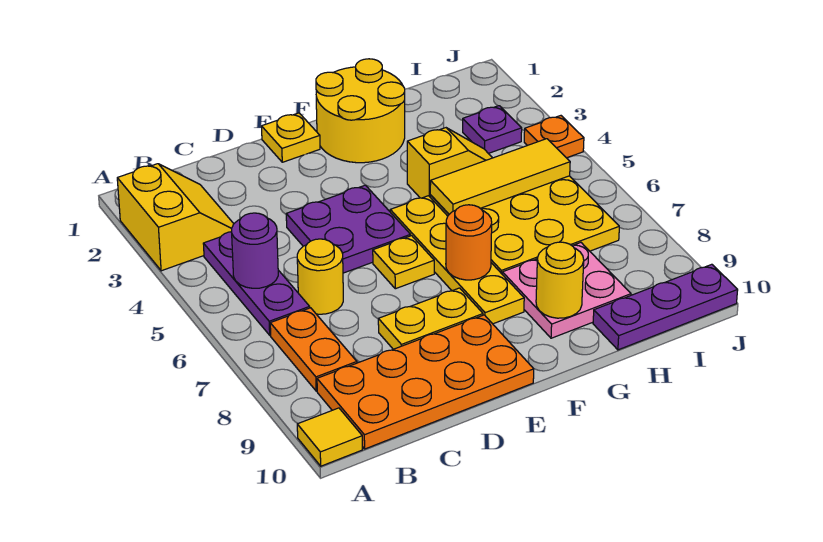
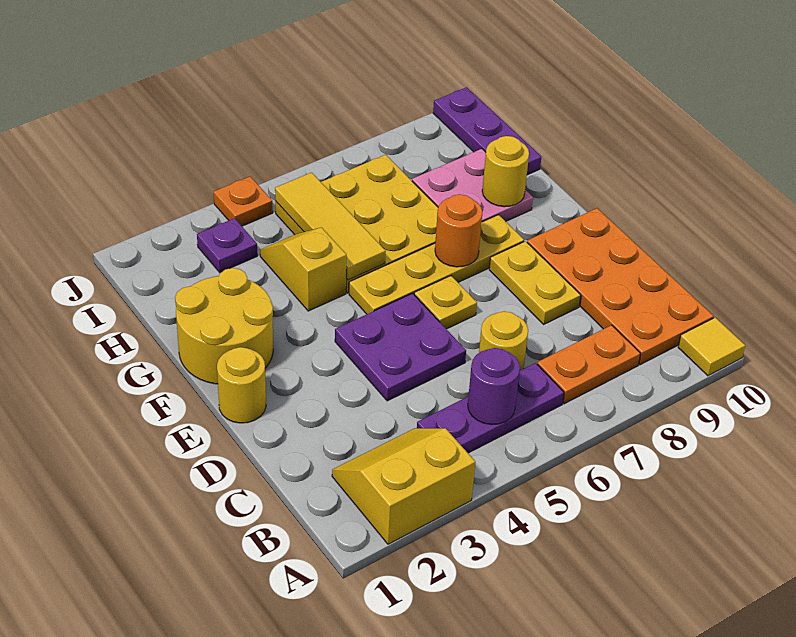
yellow 1x1 plate [262,113,320,162] -> yellow 1x1 round brick [217,347,266,423]

